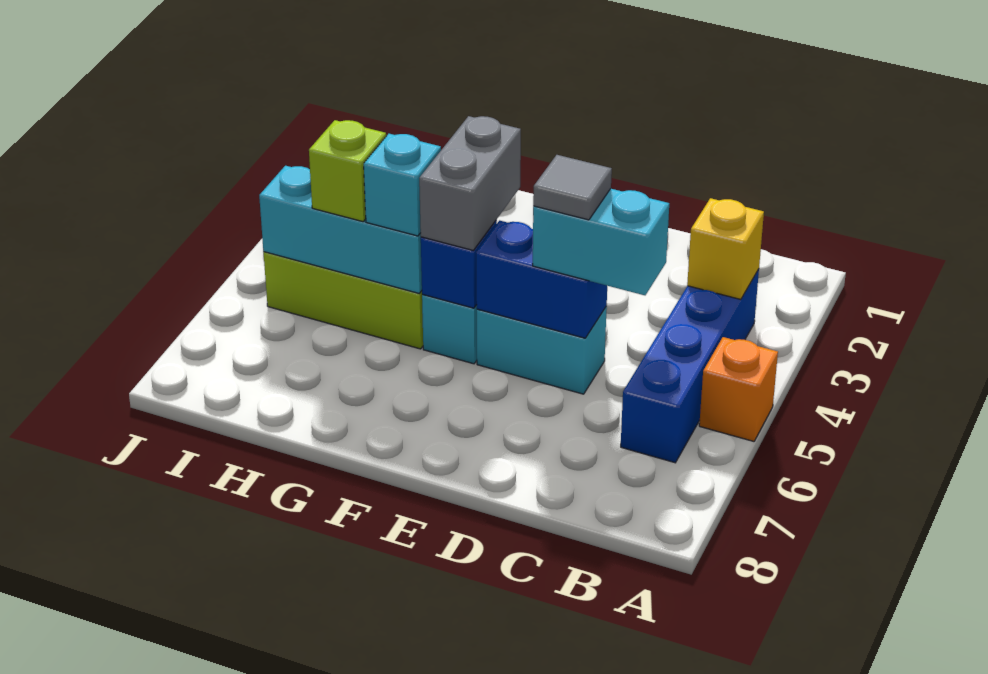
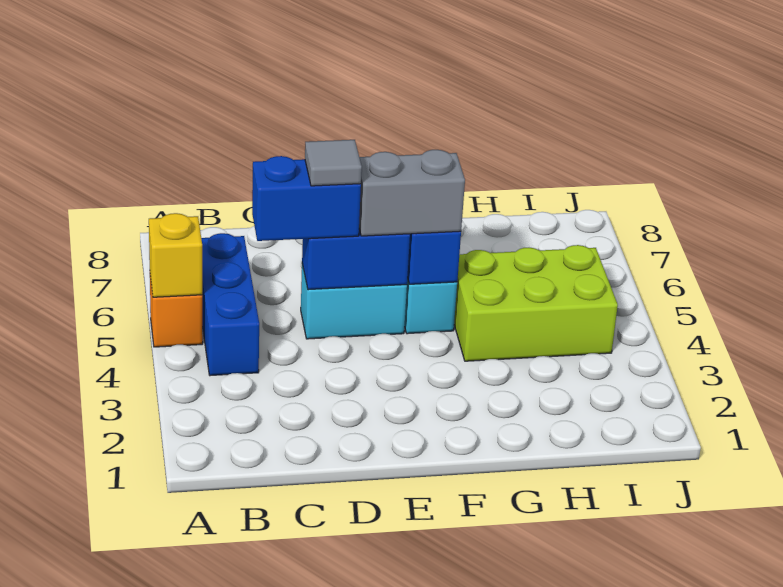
blue 1x4 brick [621,269,759,463] -> blue 1x3 brick [201,233,259,376]
yellow 1x1 brick [687,198,764,300] -> yellow 1x1 brick moved to [149,213,202,297]
cyan 1x2 brick [533,189,669,295] -> blue 1x2 brick [252,156,361,241]
grey 1x2 brick [419,116,521,251] -> grey 1x2 brick turned to [359,150,465,236]
cyan 1x3 brick [259,166,422,293] -> none
cyan 1x1 brick [364,134,441,236] -> none
lime 1x1 brick [309,120,386,222] -> none

